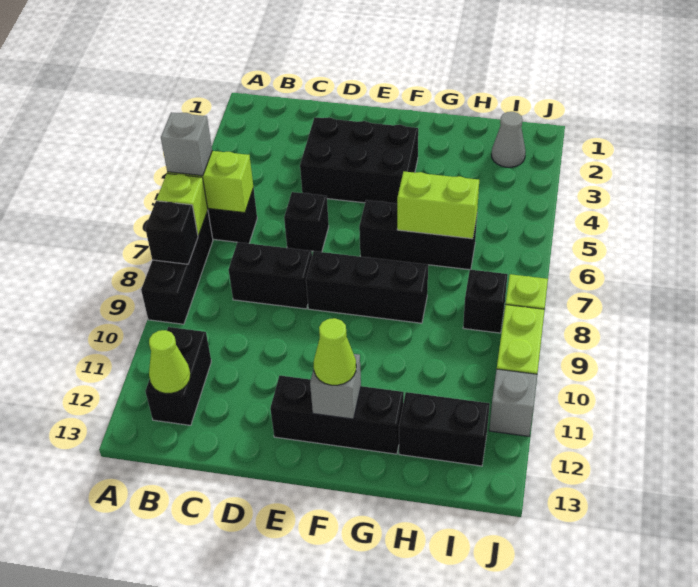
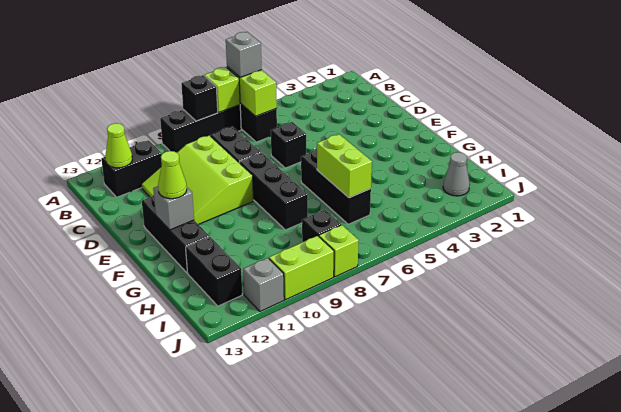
none -> lime 3x3 slope [141,135,253,224]
black 2x3 brick [300,117,418,204] -> none

